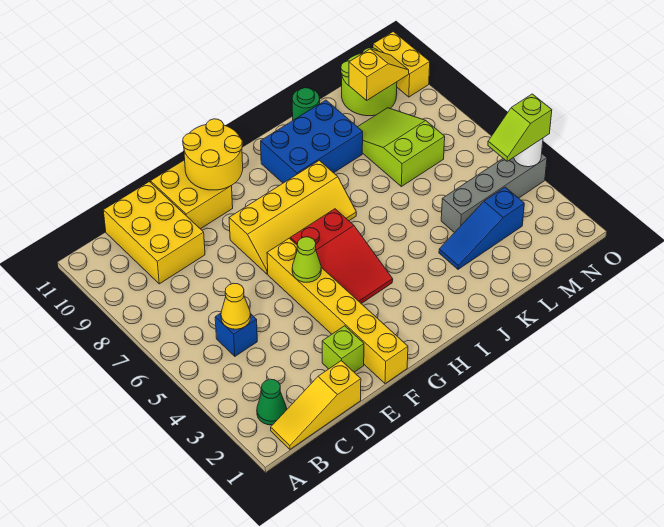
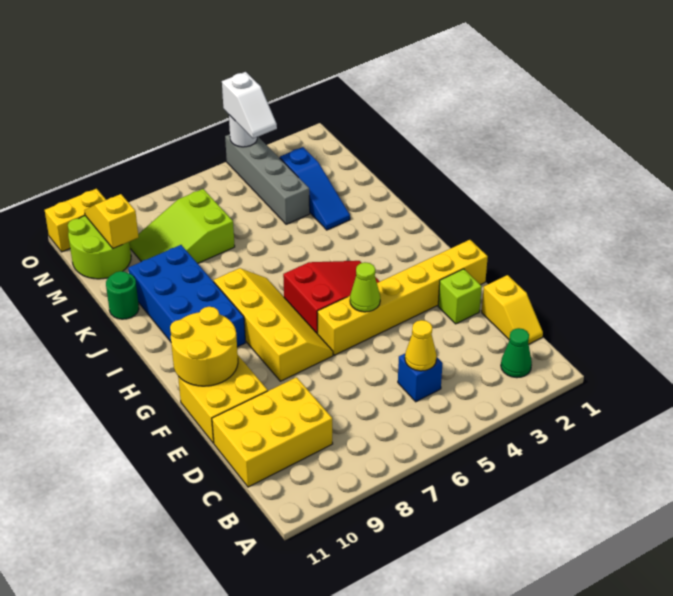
yellow 1x3 slope [271,361,361,449] -> yellow 1x2 slope [482,275,543,344]
blue 2x3 brick [261,100,363,183] -> blue 2x4 brick [128,245,246,347]
lime 1x2 slope [488,94,552,161] -> white 1x2 slope [222,72,277,139]

